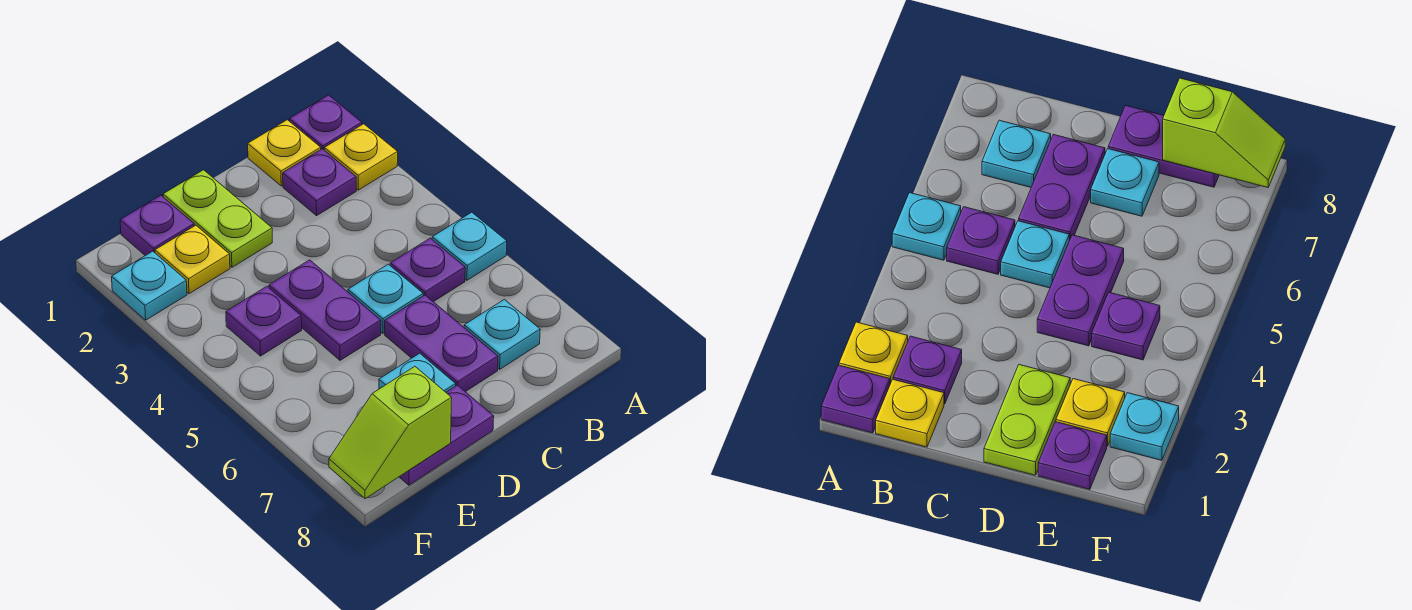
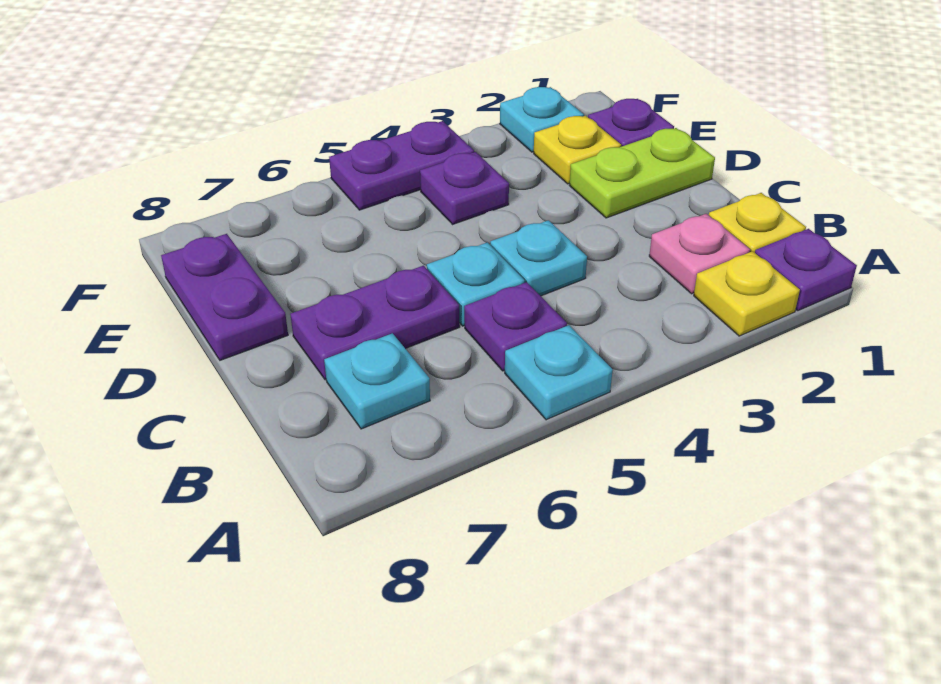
purple 1x1 plate [283,149,356,216] -> pink 1x1 plate [649,214,750,294]
purple 1x2 plate [269,260,381,360] -> purple 1x2 plate moved to [329,121,474,210]
cyan 1x1 plate [379,353,456,392] -> cyan 1x1 plate moved to [490,220,587,296]
lime 1x2 slope [329,367,452,499] -> none

